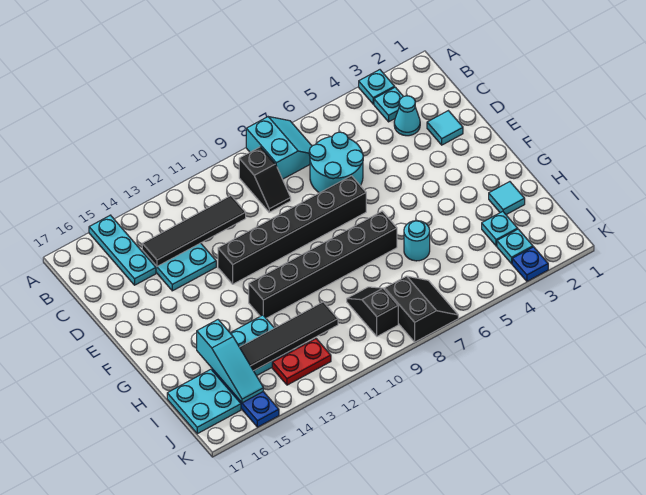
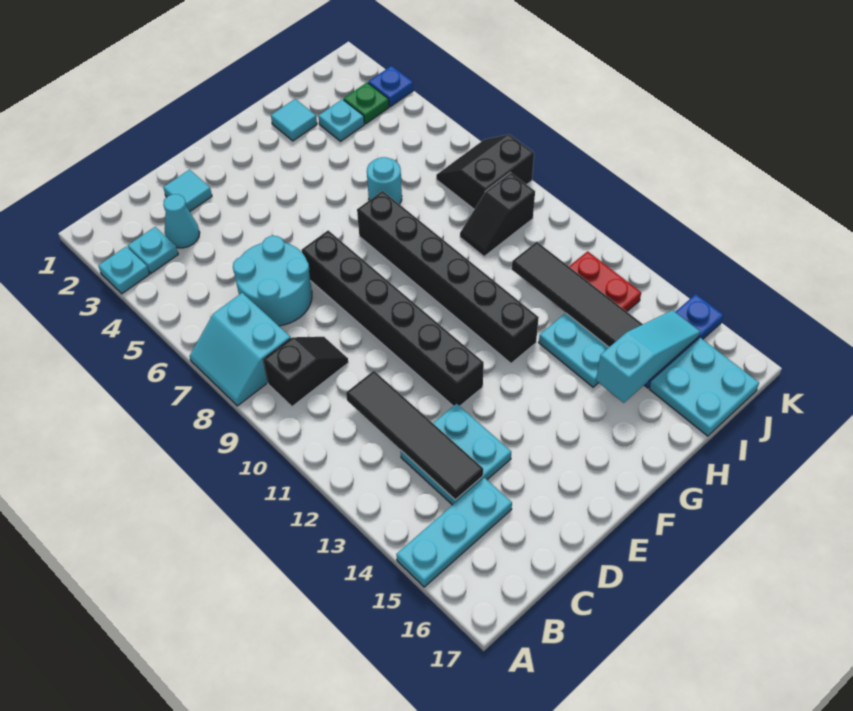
cyan 2x2 slope [246,117,312,179] -> cyan 2x2 slope turned to [190,293,291,406]
cyan 1x1 plate [497,229,533,264] -> green 1x1 plate [344,83,389,124]

